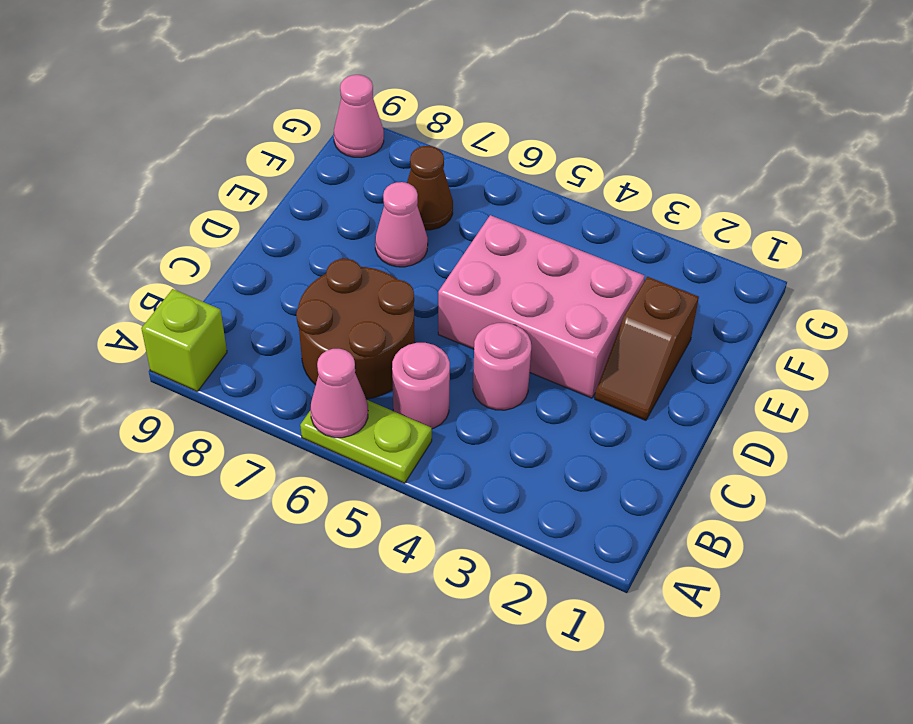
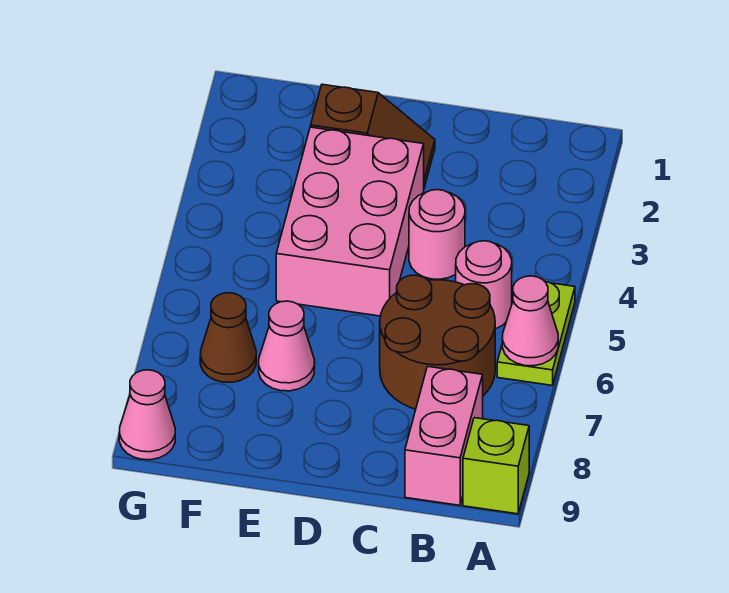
none -> pink 1x2 brick [405,366,483,505]

